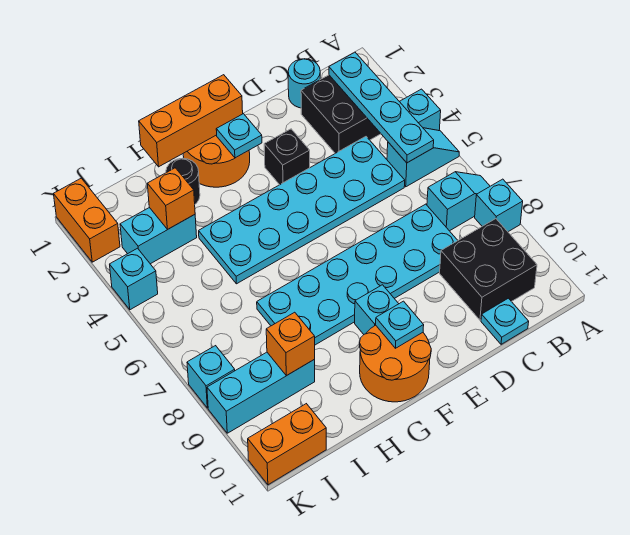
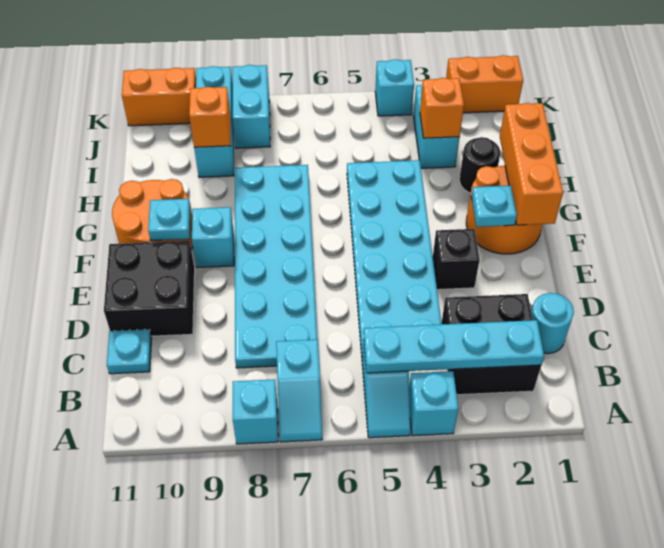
black 2x2 brick [440,219,537,320] -> black 2x2 brick moved to [104,241,195,336]
orange 1x2 brick [248,404,326,485] -> orange 1x2 brick turned to [122,68,196,126]
cyan 1x1 brick [187,346,235,408] -> cyan 1x2 brick [233,65,270,148]

